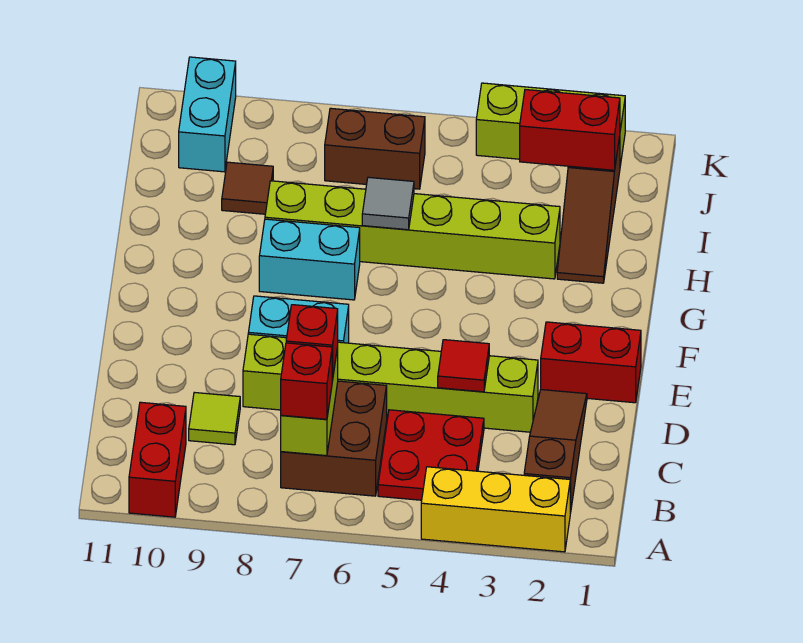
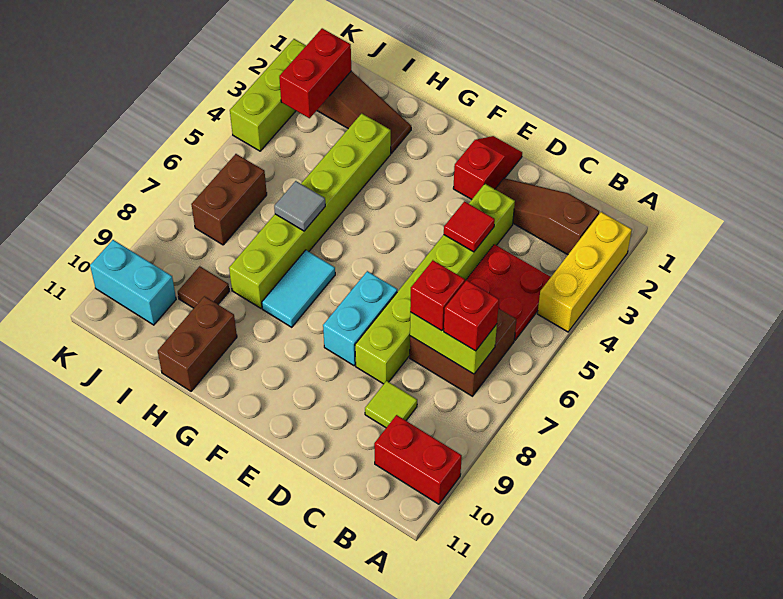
red 1x2 brick [541,322,641,403] -> red 1x2 slope [453,136,522,200]
cyan 1x2 brick [259,219,360,300] -> cyan 1x2 tile [262,250,335,327]
none -> brown 1x2 brick [158,296,237,391]

